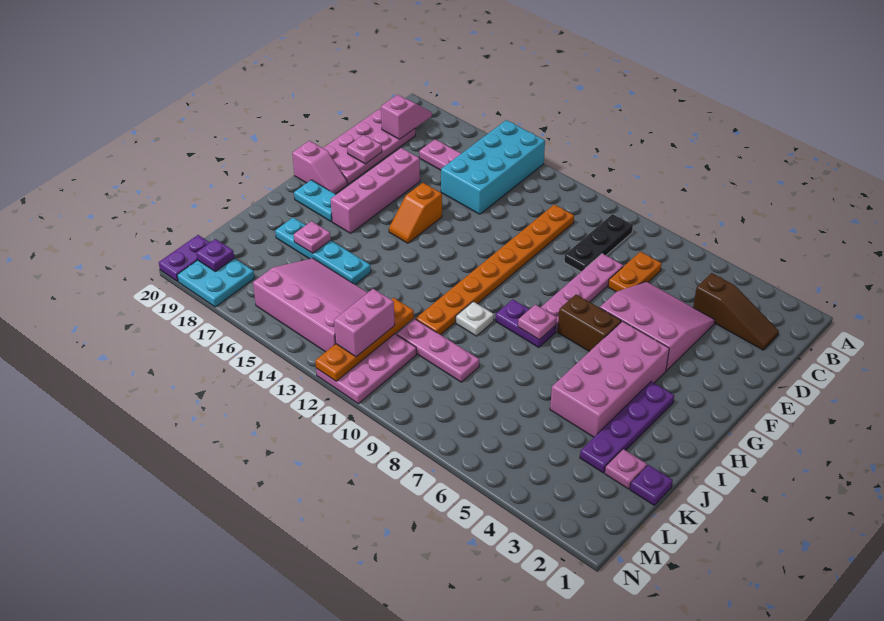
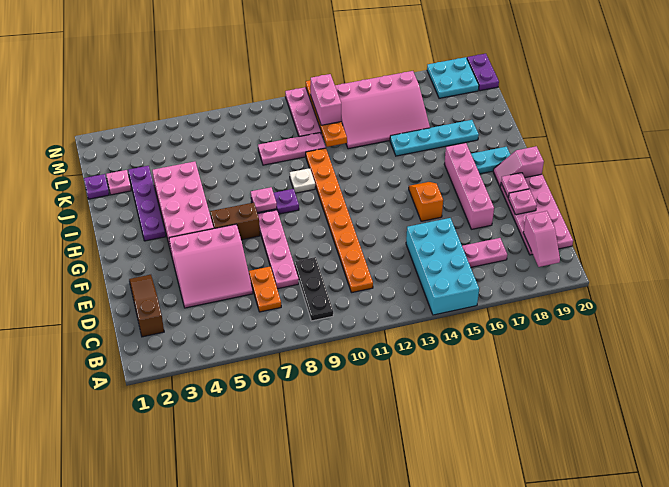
brown 1x3 slope [693,273,779,350] -> brown 1x3 slope turned to [129,275,164,337]
pink 1x1 plate [294,221,331,253] -> pink 1x1 plate moved to [501,173,529,198]
purple 1x1 plate [196,239,234,271] -> none

